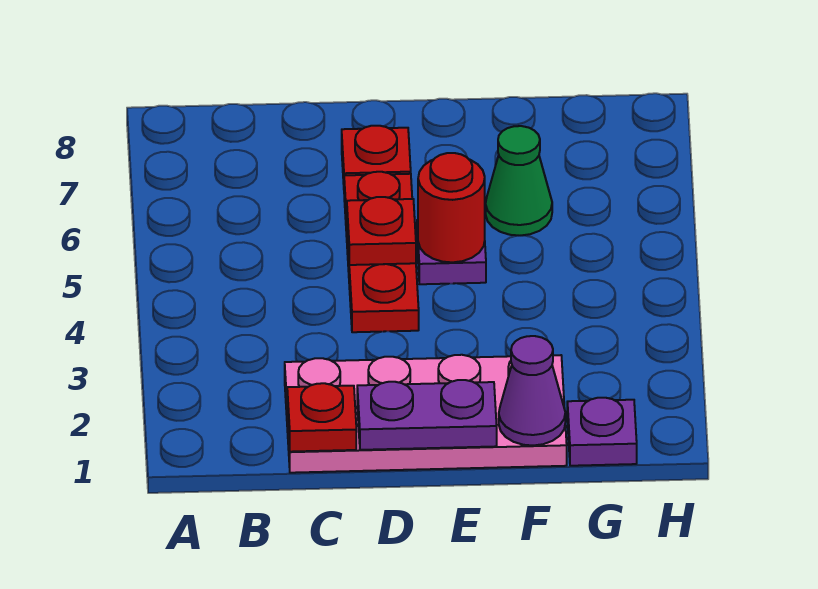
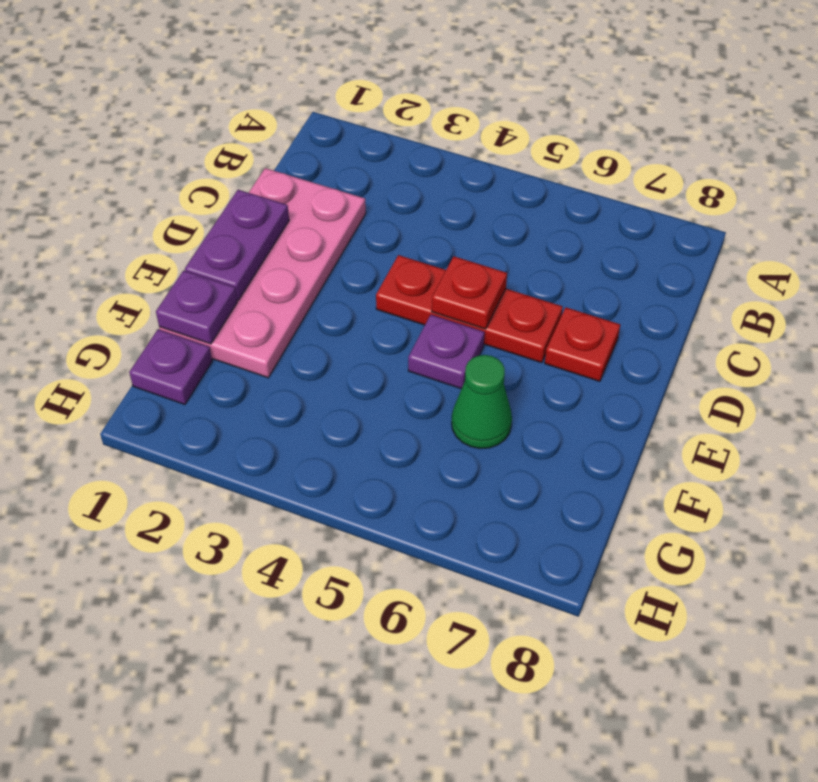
red 1x1 plate [287,383,356,452] -> none
red 1x1 round brick [418,153,485,262] -> none
purple 1x1 cone [499,336,565,446] -> purple 1x1 plate [156,270,237,344]

